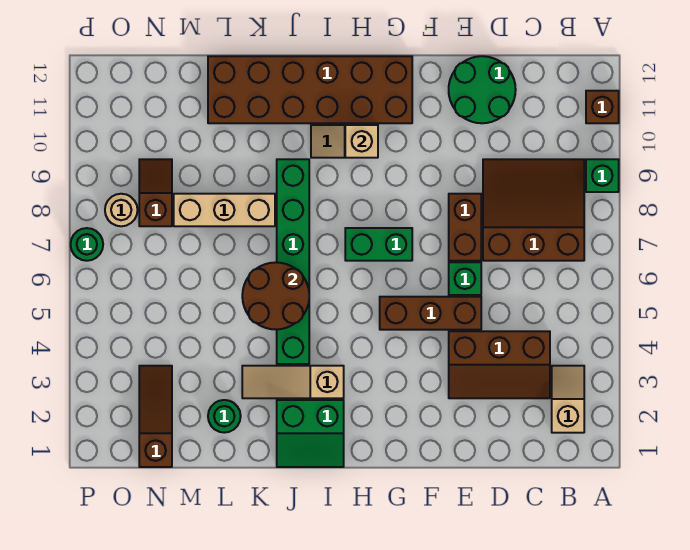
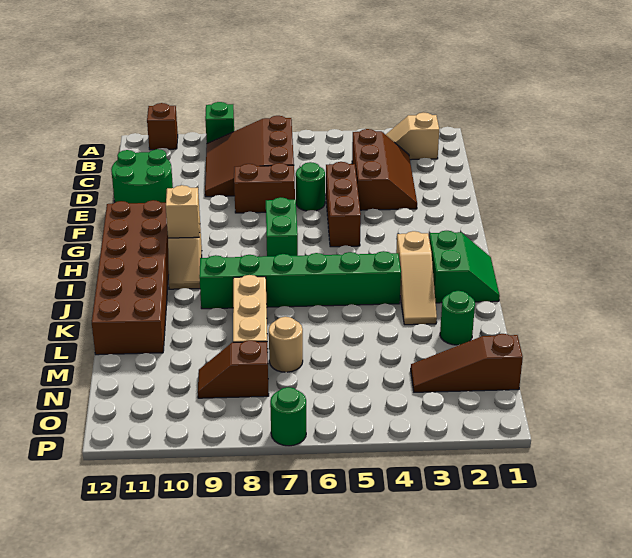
green 1x1 brick [449,262,481,295] -> green 1x1 round brick [296,162,325,211]
brown 2x2 round brick [242,262,309,330] -> none
tan 1x1 round brick [105,194,138,226] -> tan 1x1 round brick moved to [269,317,303,372]

